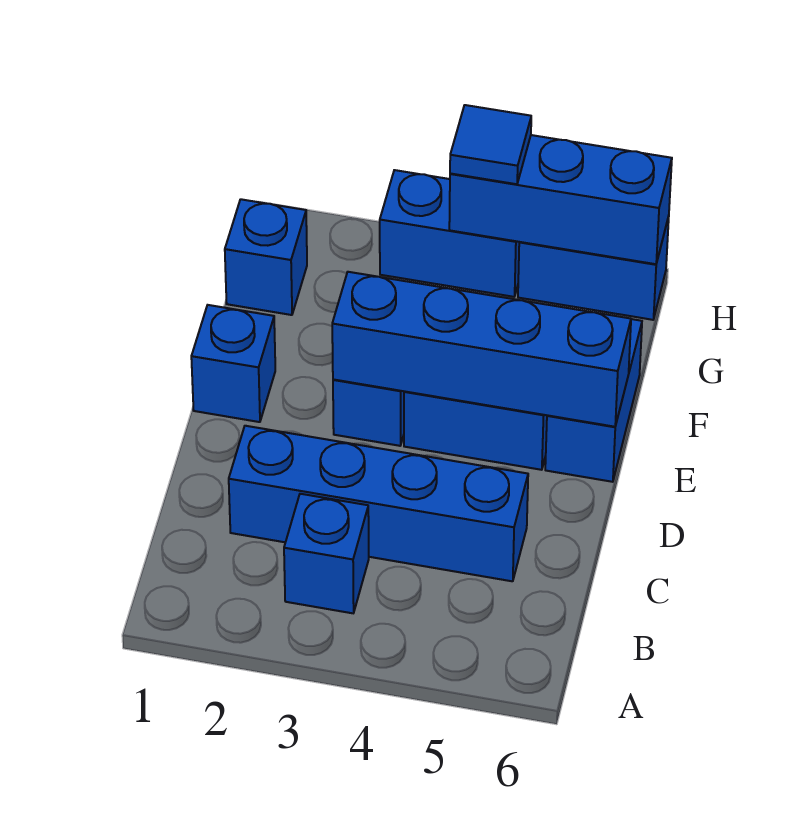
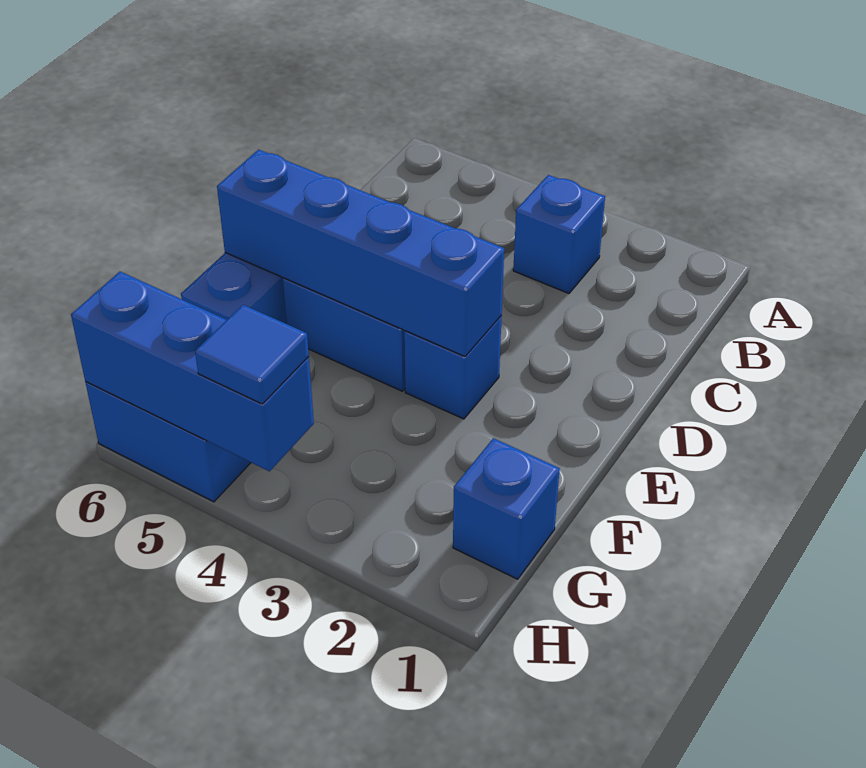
blue 1x4 brick [229,426,528,581] -> none
blue 1x1 brick [191,305,275,422] -> none
blue 1x2 brick [380,170,519,297] -> none

